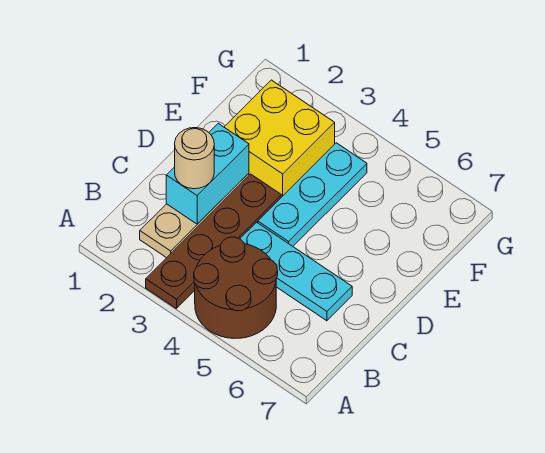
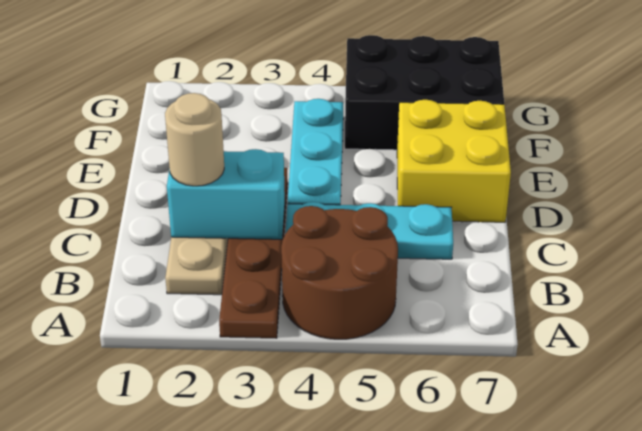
cyan 1x2 brick [166,123,249,224] -> cyan 1x2 brick turned to [167,149,285,239]
yellow 2x2 brick [224,80,335,197] -> yellow 2x2 brick moved to [397,100,511,222]
none -> black 2x3 brick [345,35,504,150]

